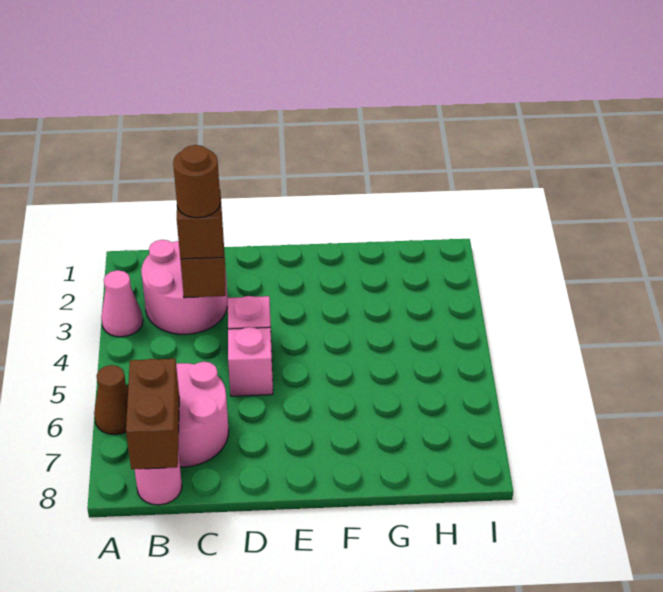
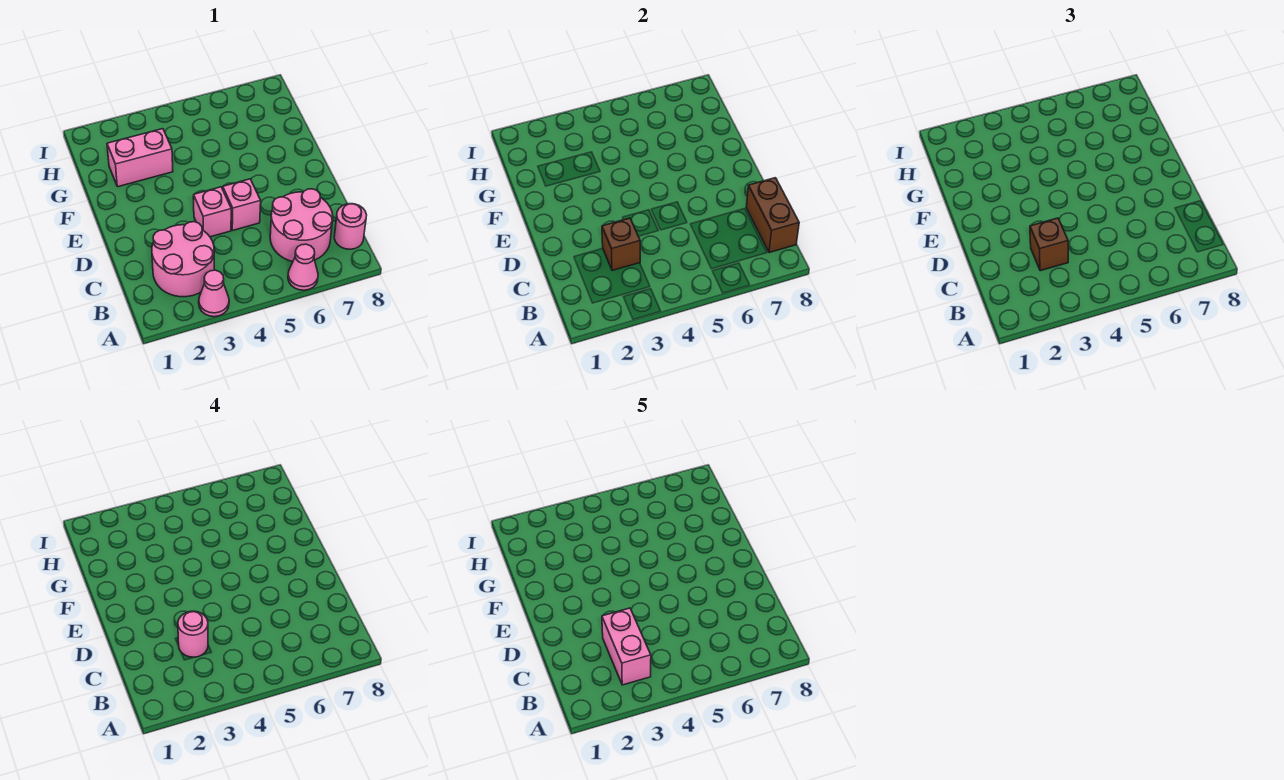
brown 1x1 cone [94,365,128,435] -> pink 1x1 cone [288,244,318,290]
none -> pink 1x2 brick [602,608,651,685]
brown 1x2 brick [126,359,179,469] -> brown 1x2 brick turned to [746,178,799,253]
brown 1x1 round brick [173,145,220,218] -> pink 1x1 round brick [178,611,208,657]
none -> pink 1x2 brick [107,129,173,187]

